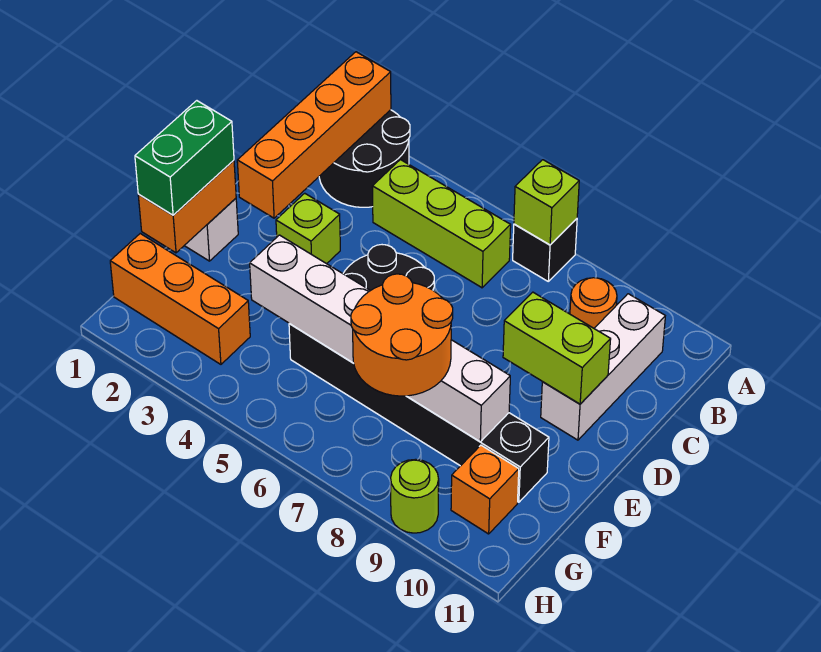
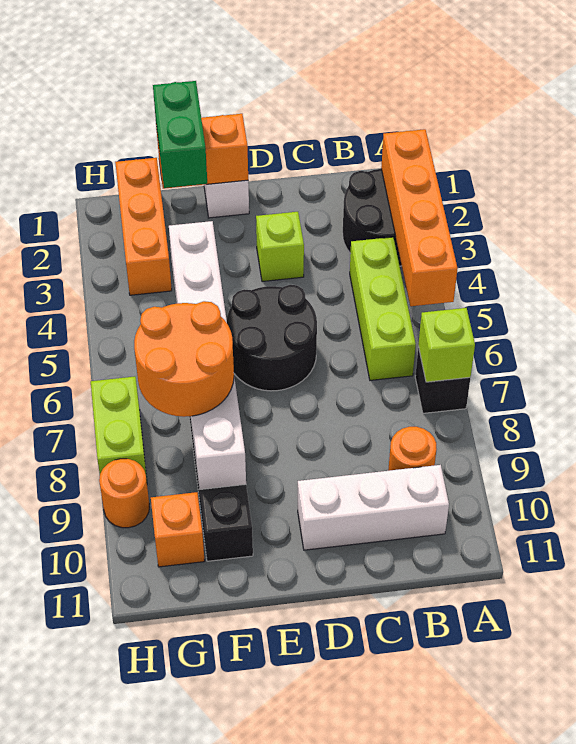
orange 1x4 brick [237,52,391,218] -> orange 1x4 brick turned to [381,129,458,306]
lime 1x2 brick [503,292,611,404] -> lime 1x2 brick moved to [91,377,147,480]
green 1x2 brick [135,101,234,215] -> green 1x2 brick turned to [153,81,207,188]
lime 1x1 round brick [391,459,439,533] -> orange 1x1 round brick [99,459,149,528]

